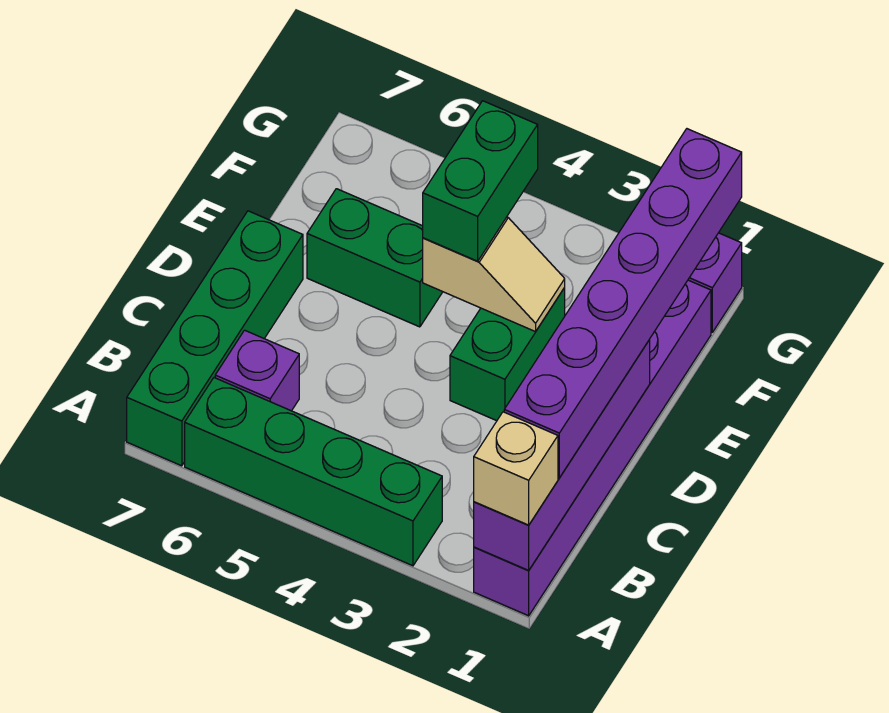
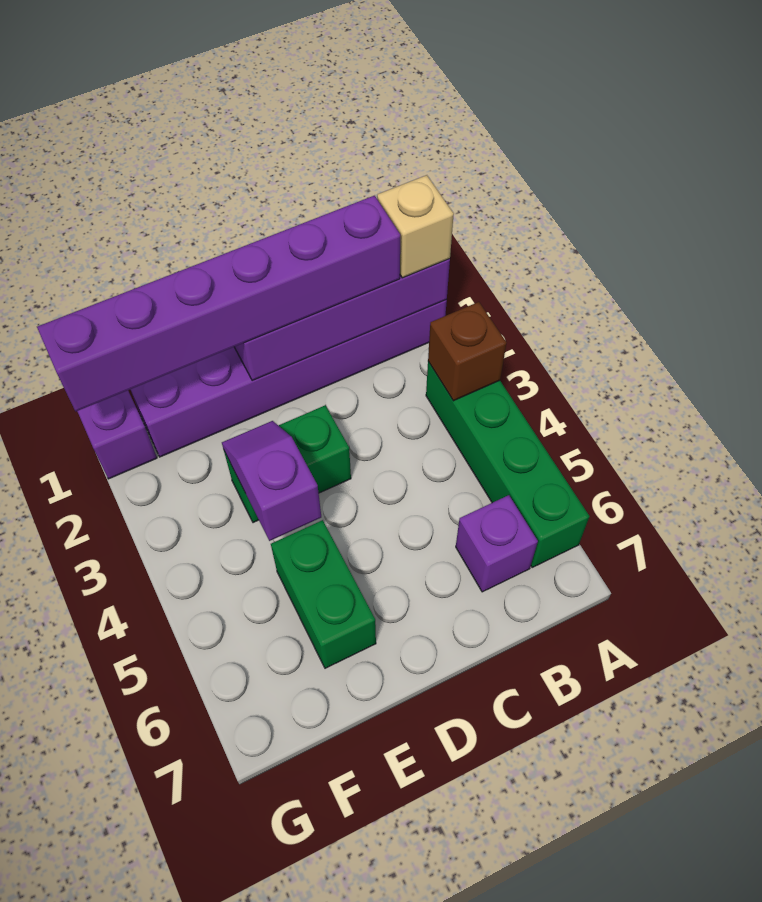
none -> brown 1x1 brick [428,302,506,401]
green 1x4 brick [127,211,303,466] -> none
tan 1x2 slope [423,217,565,332] -> purple 1x2 slope [222,421,321,541]
green 1x2 brick [423,101,538,261] -> none

